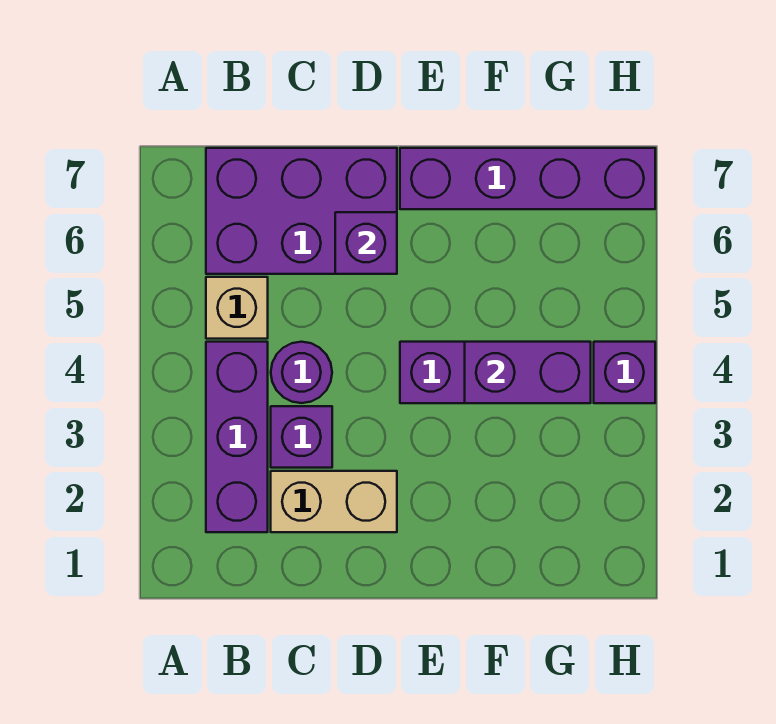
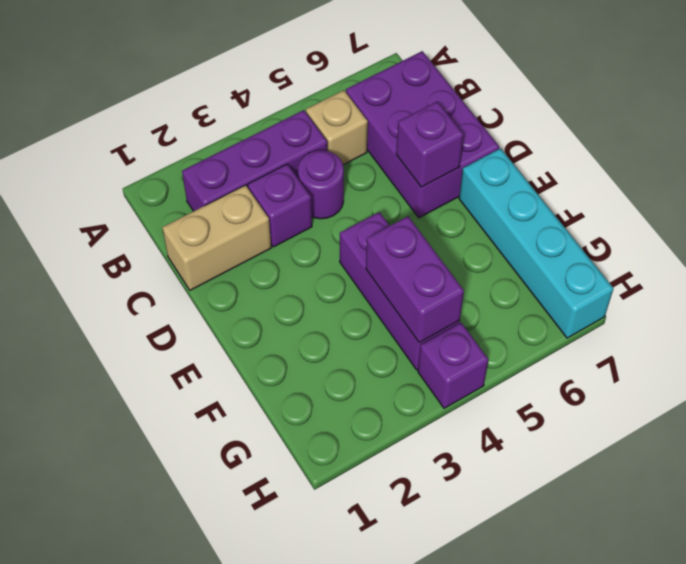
tan 1x2 brick [271,471,397,532] -> tan 1x2 brick turned to [162,185,271,290]
purple 1x4 brick [400,148,655,209] -> cyan 1x4 brick [459,148,613,338]

